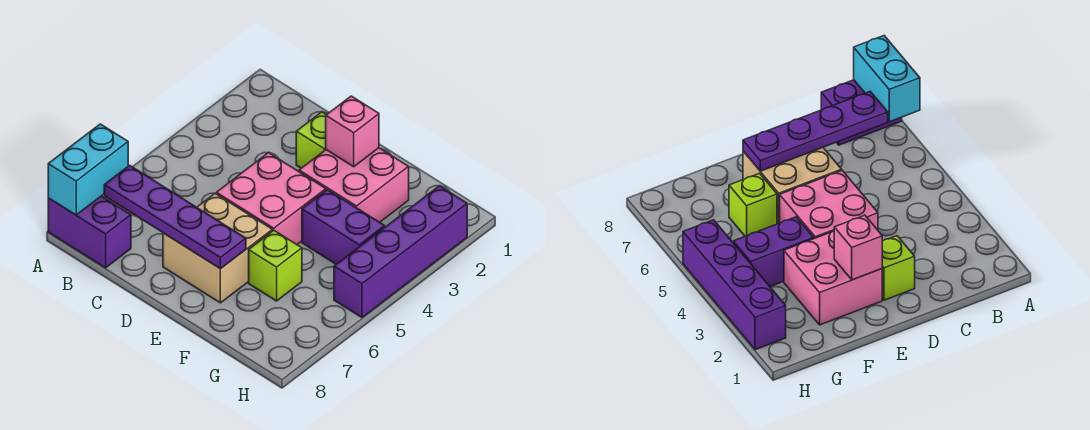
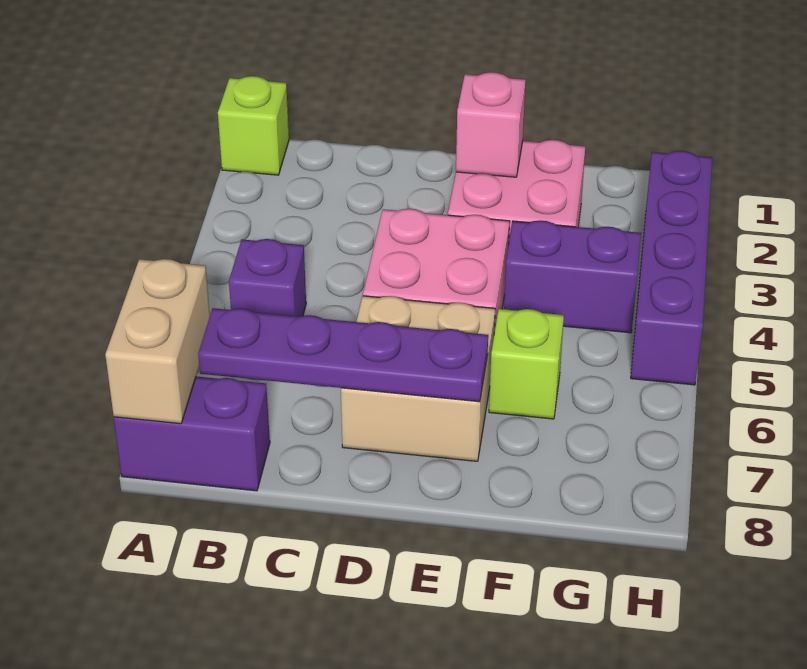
cyan 1x2 brick [48,124,128,215] -> tan 1x2 brick [105,259,210,424]
none -> purple 1x1 brick [229,239,306,317]
lime 1x1 brick [296,112,326,168] -> lime 1x1 brick moved to [218,76,289,175]

